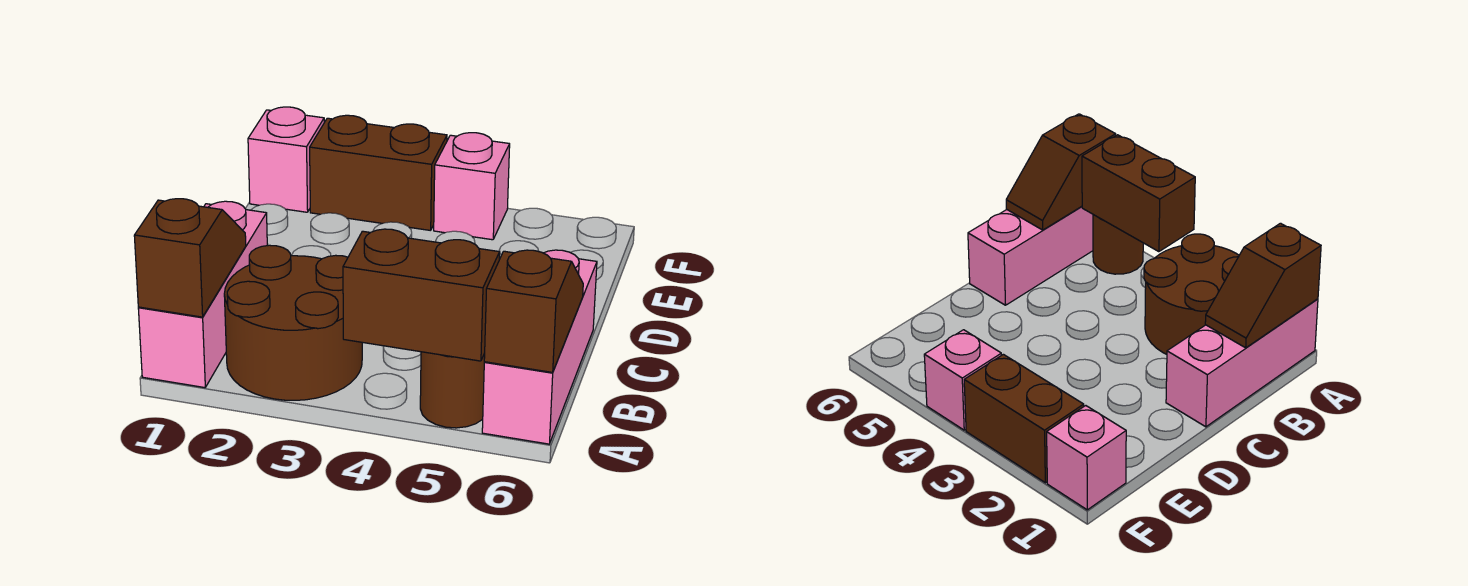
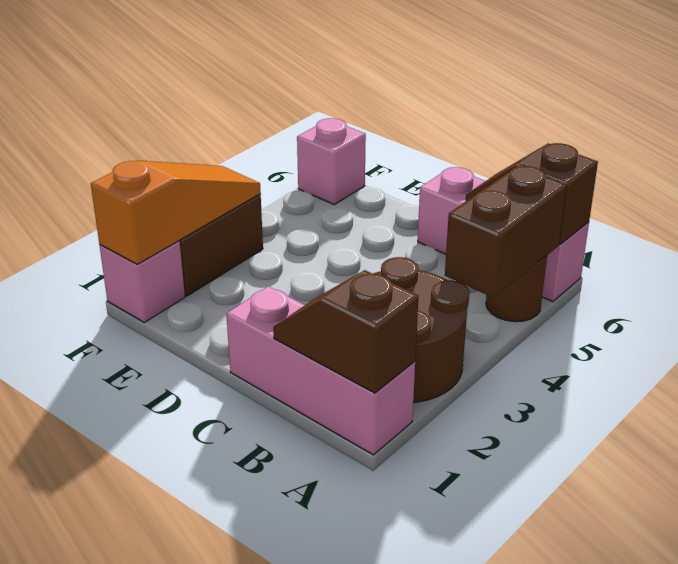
none -> orange 1x3 slope [91,161,261,264]
pink 1x1 brick [434,133,510,240] -> pink 1x1 brick moved to [297,118,366,205]

